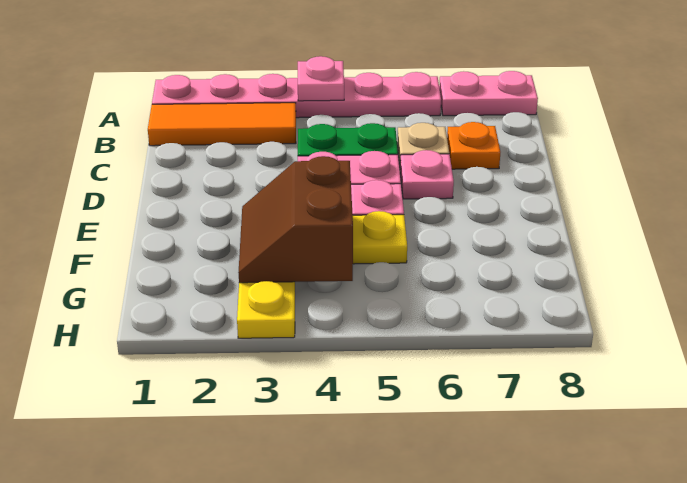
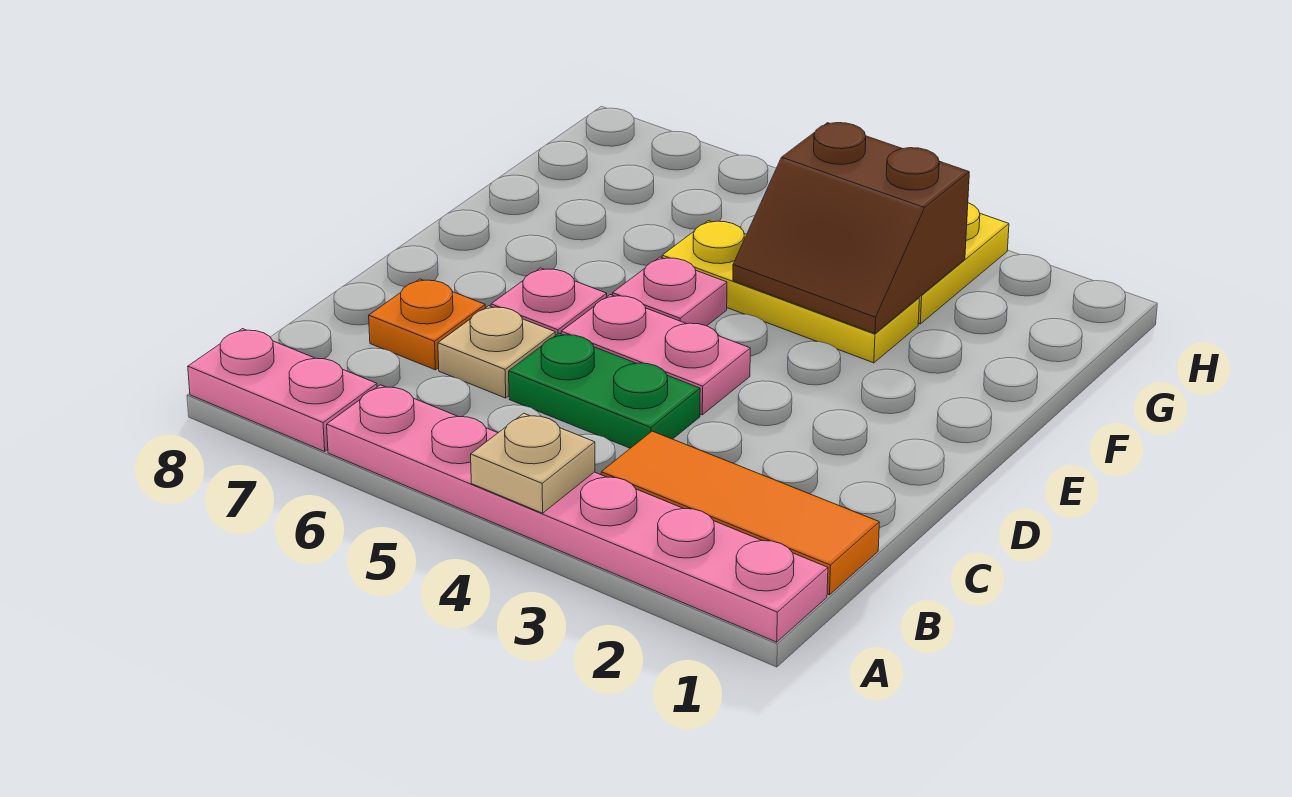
pink 1x1 plate [298,56,344,101] -> tan 1x1 plate [471,413,595,513]
brown 2x2 slope [238,156,353,283] -> brown 2x2 slope turned to [733,123,969,333]

